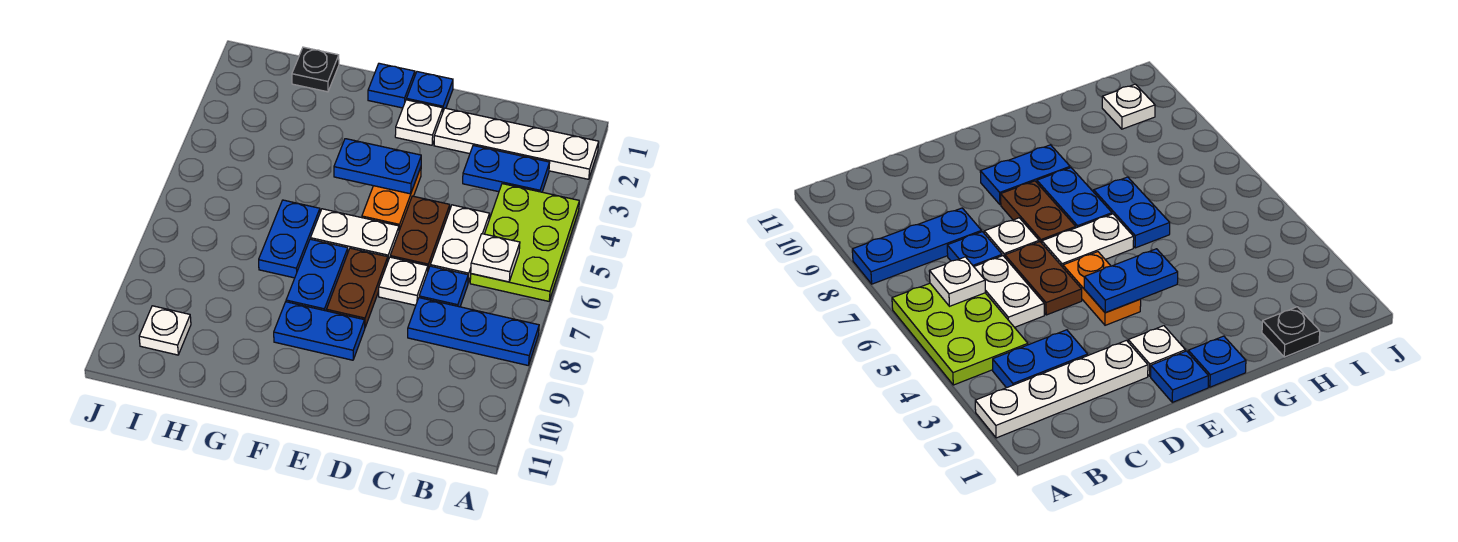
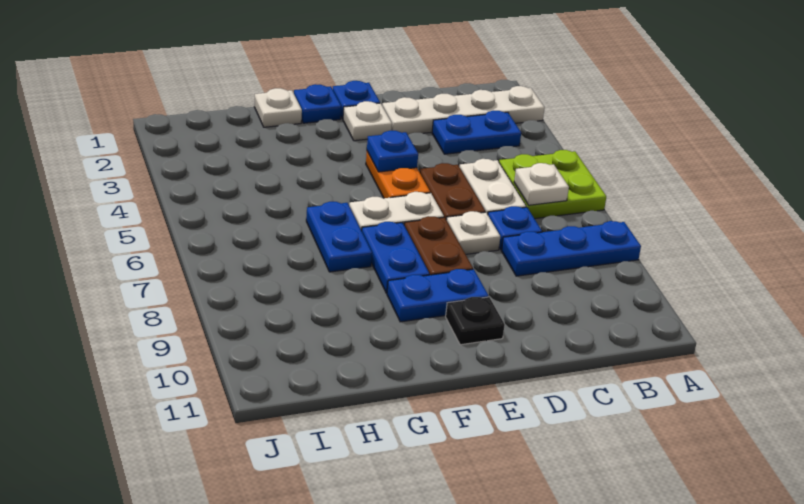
lime 2x3 plate [470,184,579,301] -> lime 2x2 plate [499,150,606,219]
blue 1x2 plate [334,139,421,194] -> blue 1x1 plate [367,131,418,172]
black 1x1 plate [292,47,339,92] -> black 1x1 plate moved to [446,297,505,345]
white 1x1 plate [139,306,191,355] -> white 1x1 plate moved to [254,88,302,127]

